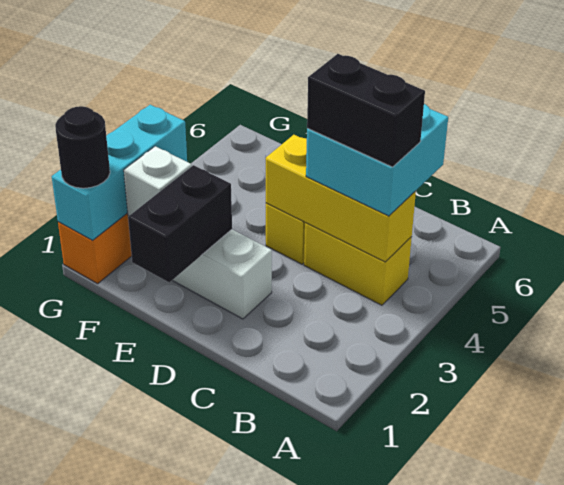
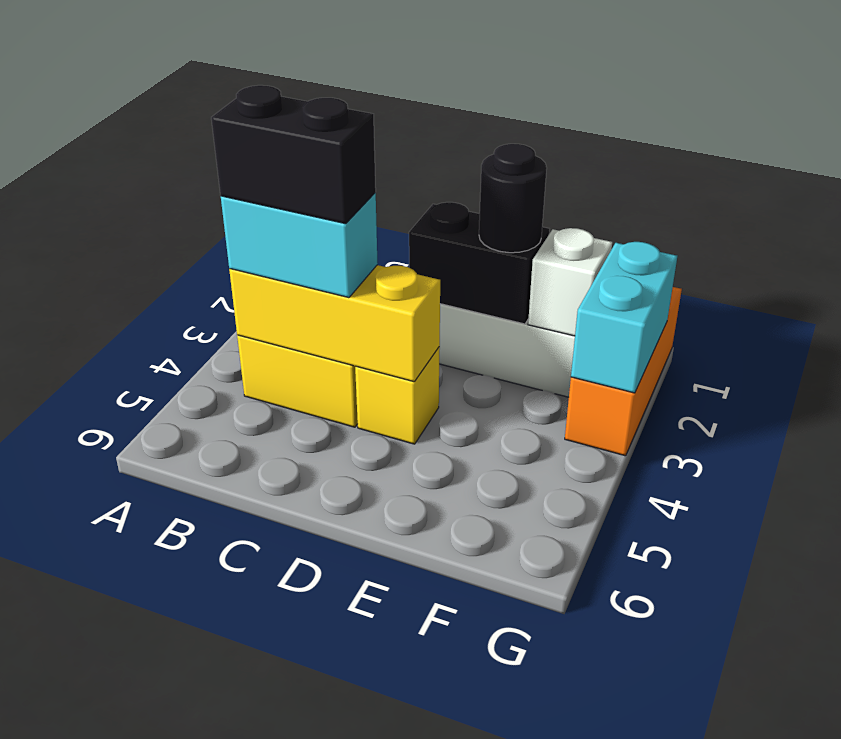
cyan 2x2 brick [306,104,448,216] -> cyan 1x2 brick [221,193,378,298]
black 1x2 brick [128,165,232,282] -> black 1x2 brick turned to [409,202,549,324]
cyan 1x3 brick [52,105,187,240] -> cyan 1x2 brick [571,242,677,393]
black 1x1 round brick [55,106,110,188] -> black 1x1 round brick moved to [479,144,547,253]

